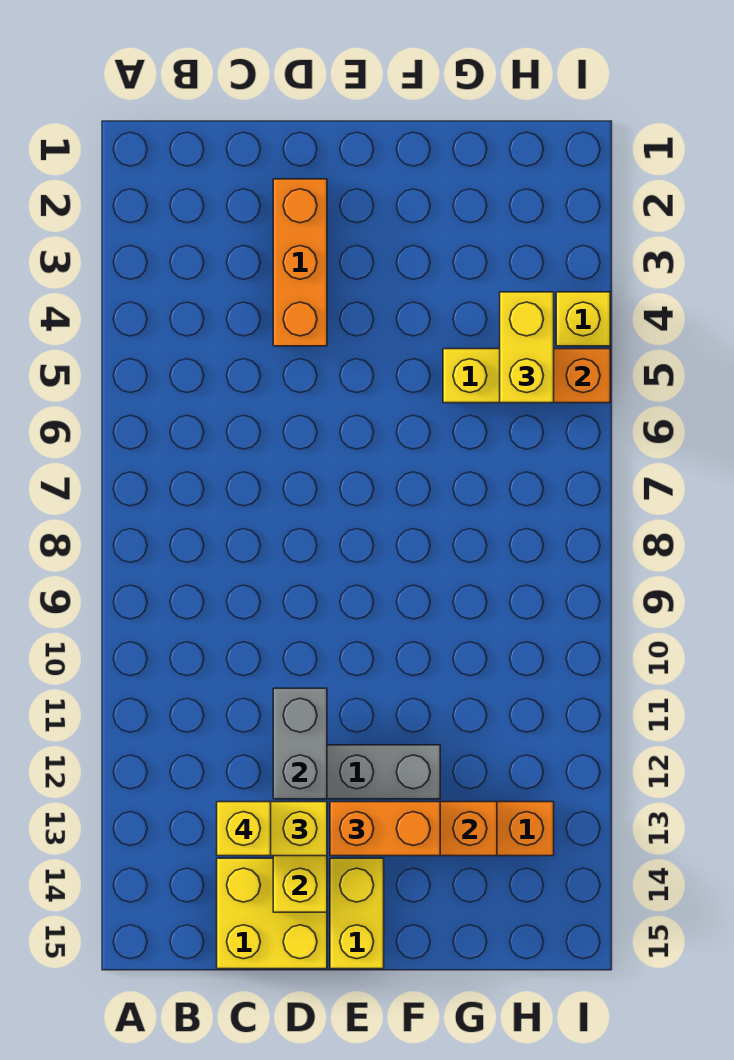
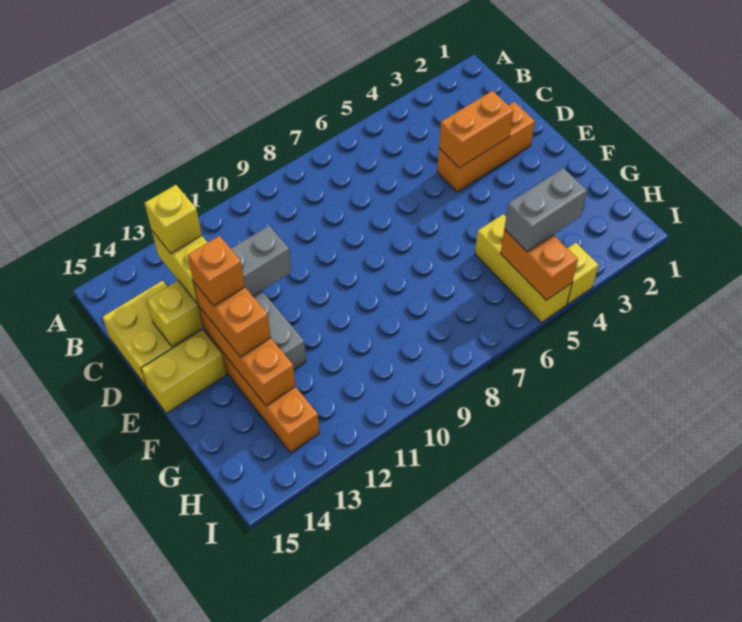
none -> orange 1x2 brick [439,91,513,168]
none -> orange 1x1 brick [188,236,245,306]
yellow 1x2 brick [500,292,554,403] -> grey 1x2 brick [504,168,587,252]

